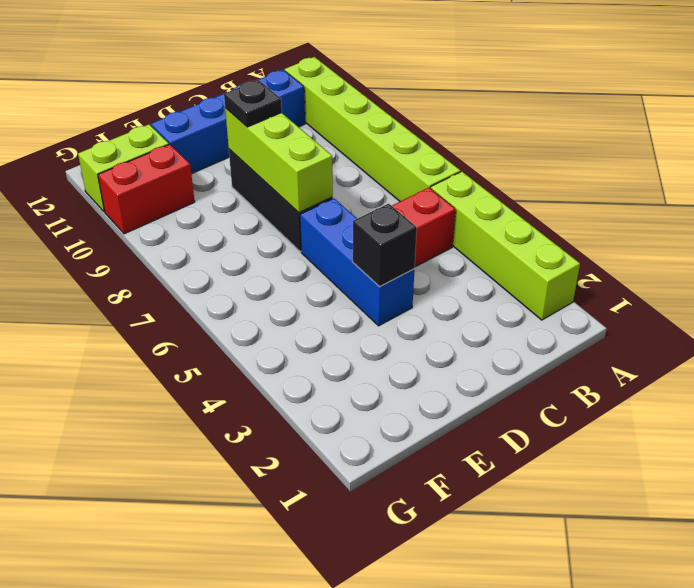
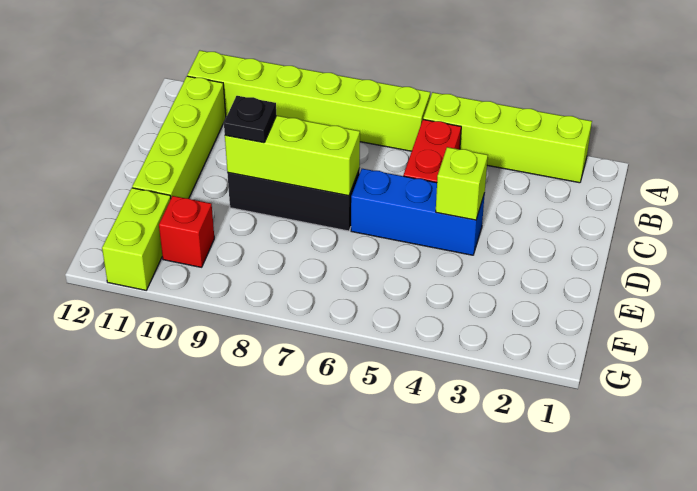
blue 1x4 brick [151,70,305,174] -> lime 1x4 brick [132,76,226,198]
black 1x1 brick [353,204,417,286] -> lime 1x1 brick [436,147,488,220]
red 1x2 brick [98,144,195,234] -> red 1x1 brick [159,196,214,267]

